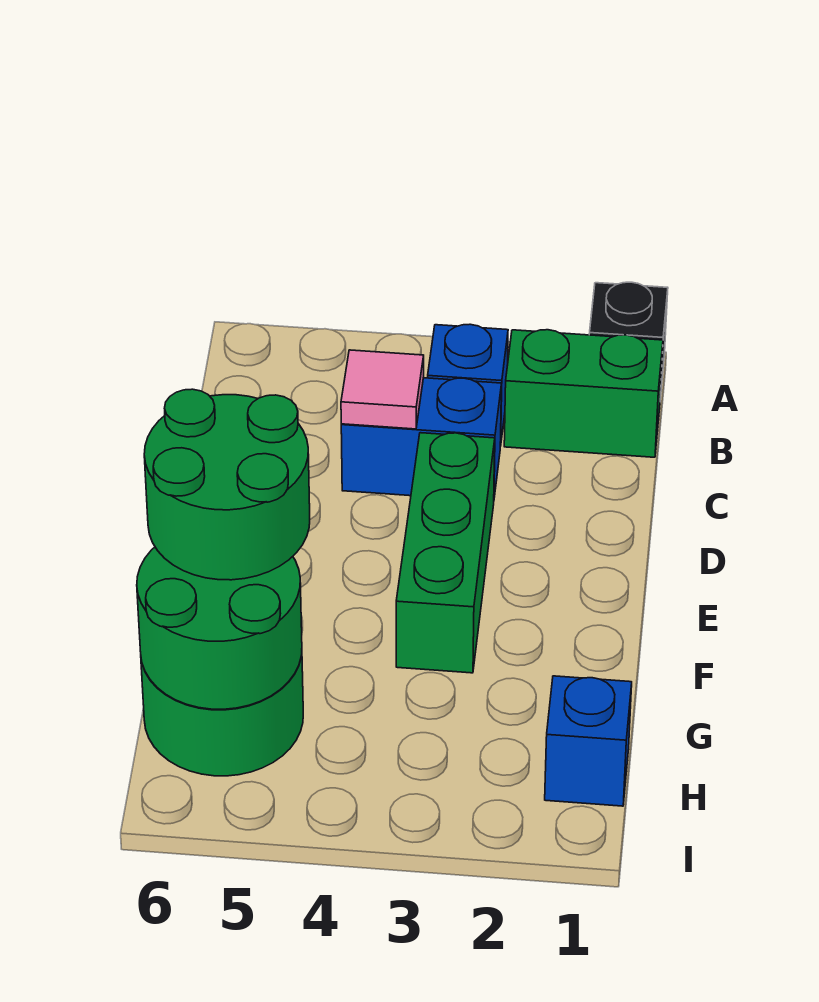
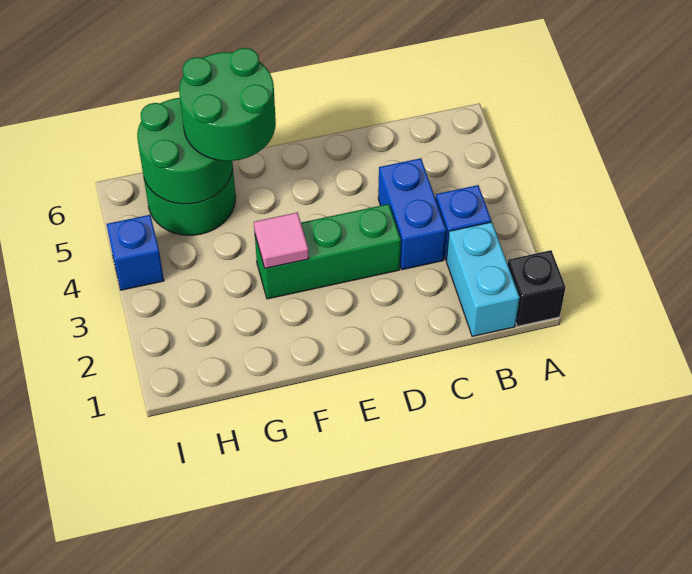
green 1x2 brick [504,330,663,457] -> cyan 1x2 brick [446,222,520,336]
pink 1x1 tile [341,350,424,429] -> pink 1x1 tile moved to [254,212,309,268]
blue 1x1 brick [545,676,632,806] -> blue 1x1 brick moved to [107,215,164,290]

